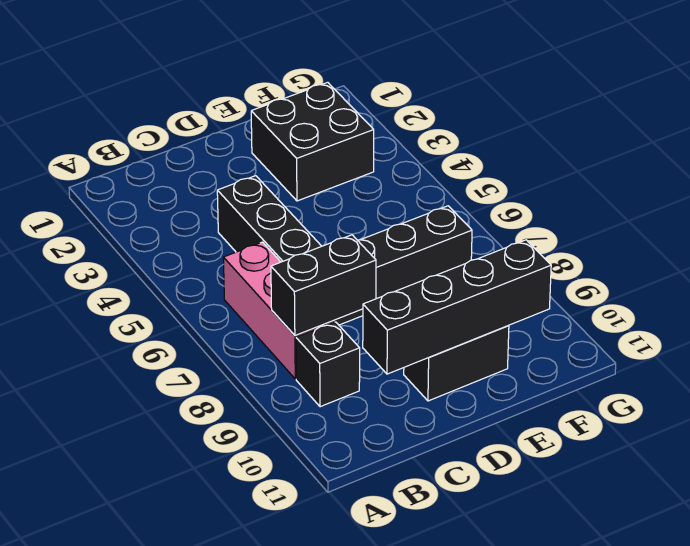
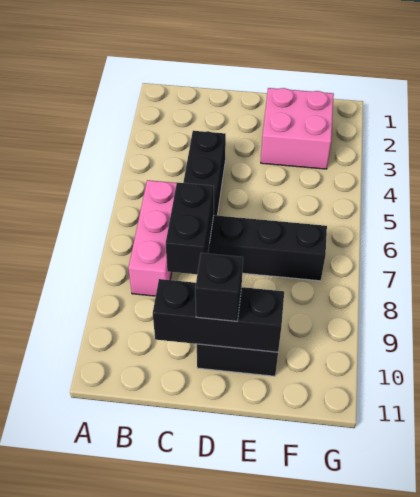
black 1x2 brick [271,235,376,335] -> black 1x2 brick turned to [165,183,214,274]
black 1x1 brick [296,322,360,407] -> black 1x1 brick moved to [195,253,243,321]
black 1x4 brick [363,240,551,374] -> black 1x3 brick [153,279,284,352]
black 2x2 brick [251,82,374,201] -> pink 2x2 brick [261,88,334,169]

